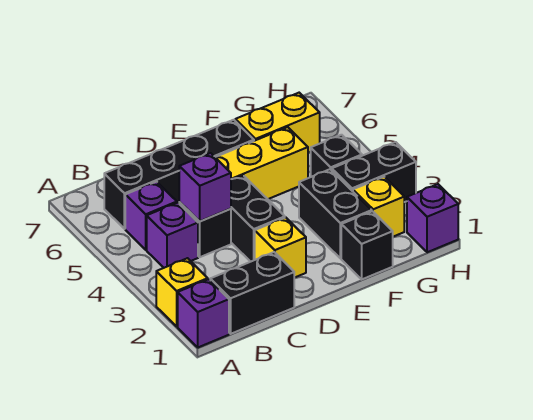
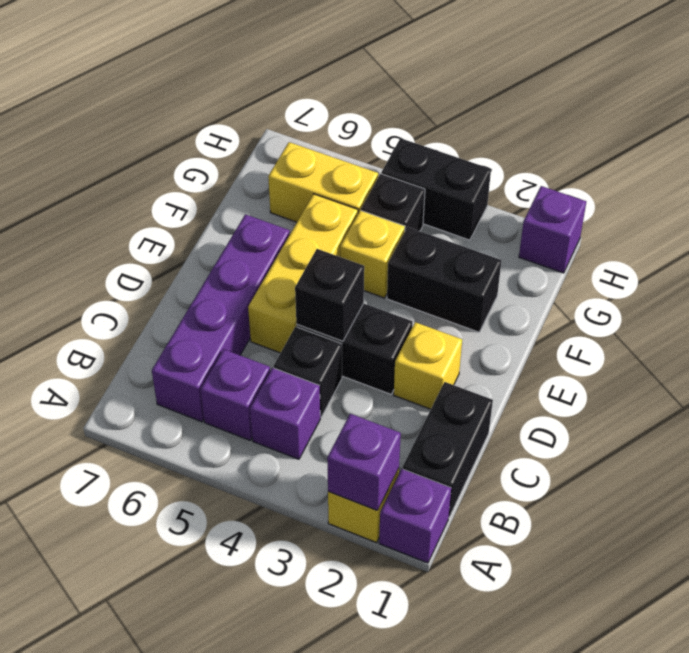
black 1x4 brick [104,120,254,229] -> purple 1x4 brick [152,214,290,422]
purple 1x1 brick [179,153,231,221] -> purple 1x1 brick moved to [327,414,401,511]
black 1x1 brick [341,211,393,279] -> black 1x1 brick moved to [295,249,364,341]
yellow 1x2 brick [235,93,320,153] -> yellow 1x2 brick turned to [268,142,378,222]
yellow 1x1 brick [353,177,404,237] -> yellow 1x1 brick moved to [340,210,405,298]
black 1x2 brick [332,142,416,202] -> black 1x2 brick turned to [381,138,491,240]

